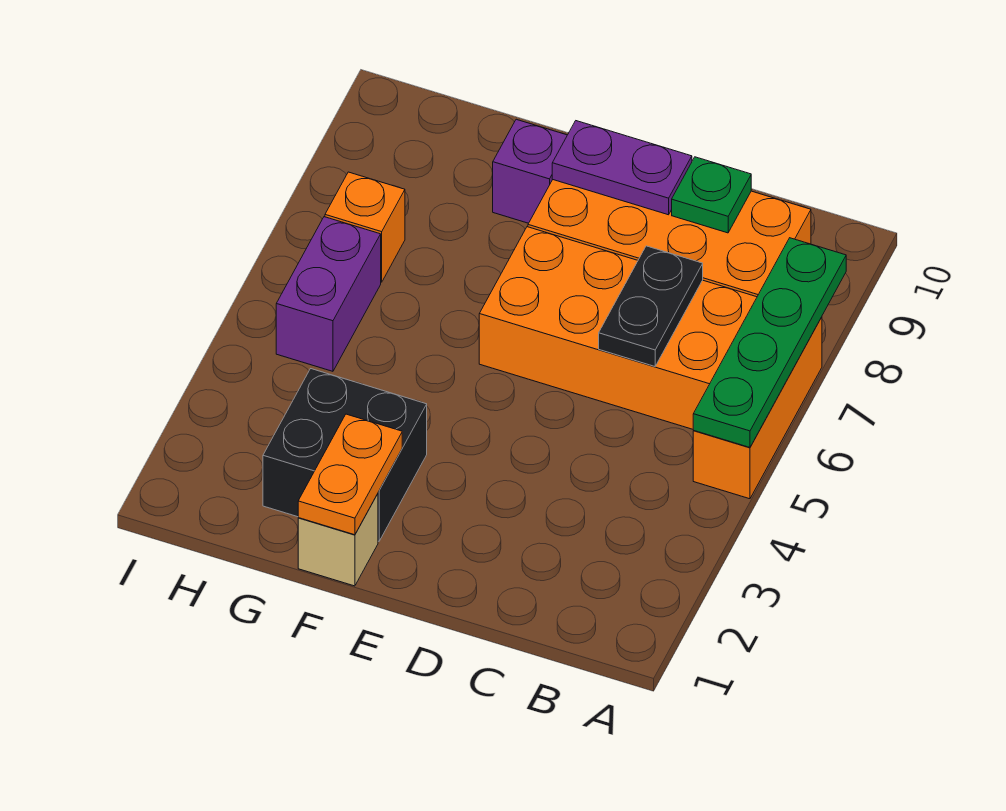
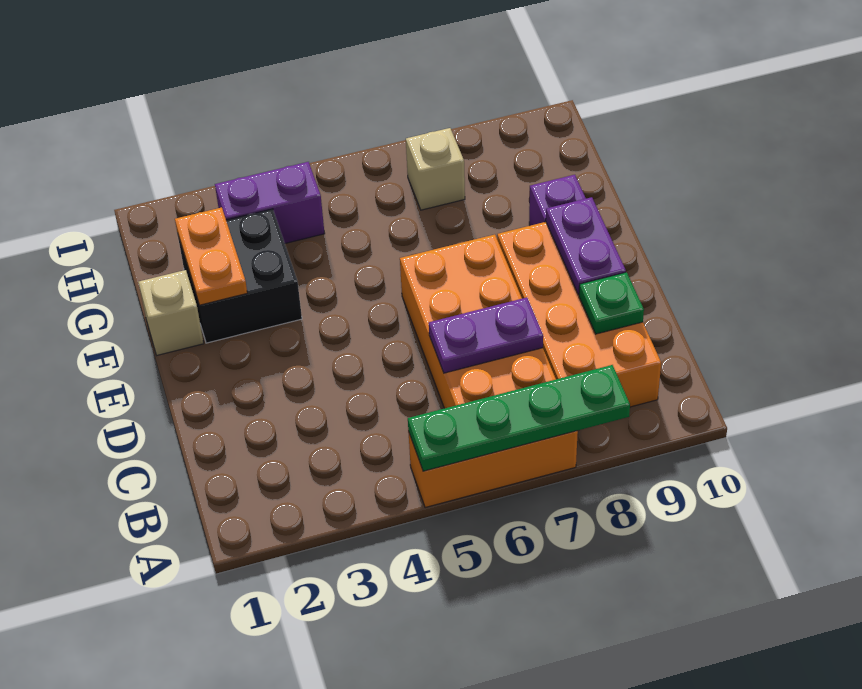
black 1x2 plate [599,246,703,366] -> purple 1x2 plate [429,298,543,373]
orange 1x2 plate [298,414,402,535] -> orange 1x2 plate turned to [175,207,247,305]
purple 1x2 brick [276,217,381,371] -> purple 1x2 brick moved to [215,162,325,243]
orange 1x1 brick [325,172,405,282] -> tan 1x1 brick [406,128,465,210]

